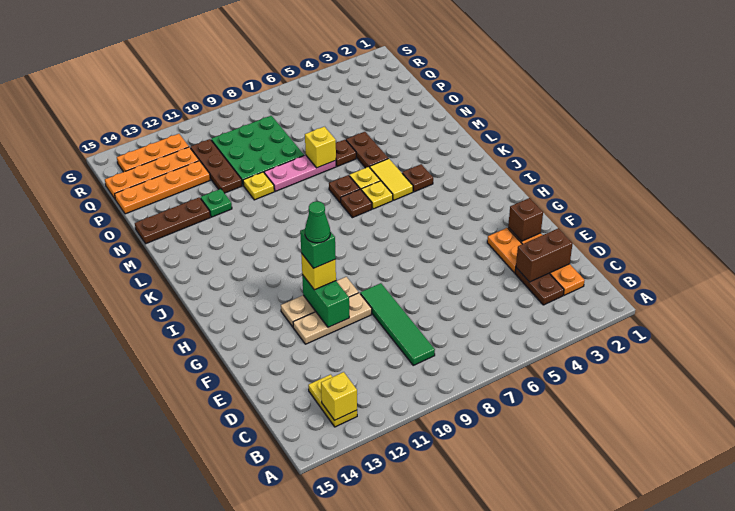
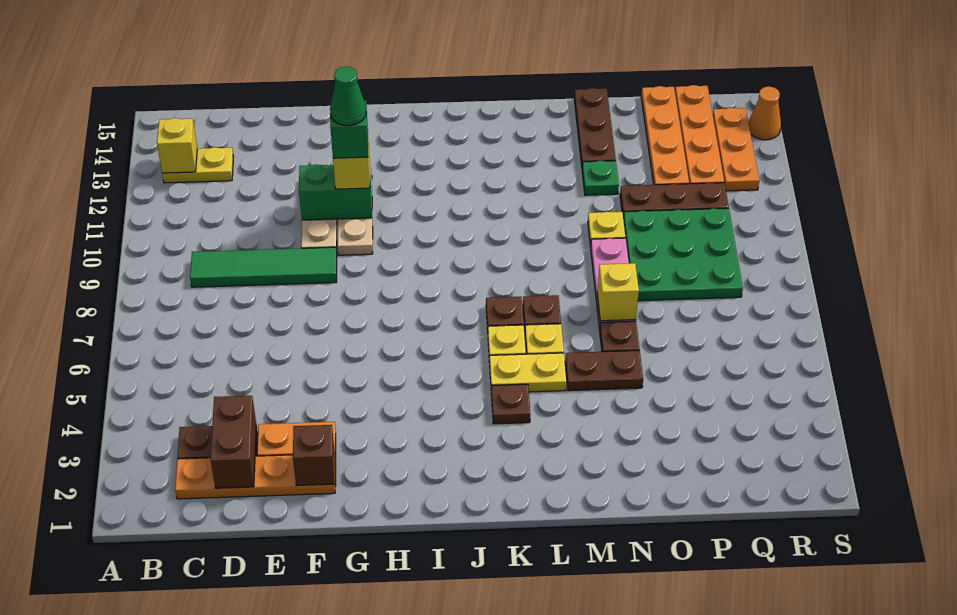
yellow 1x2 tile [370,159,413,200] -> yellow 1x2 plate [490,353,567,392]
none -> orange 1x1 cone [748,86,781,140]

